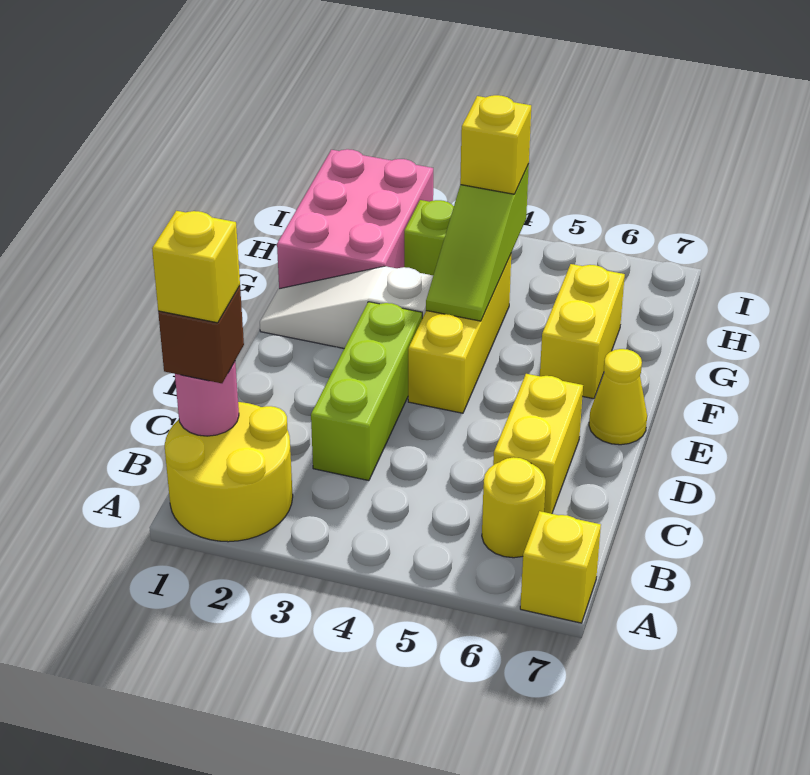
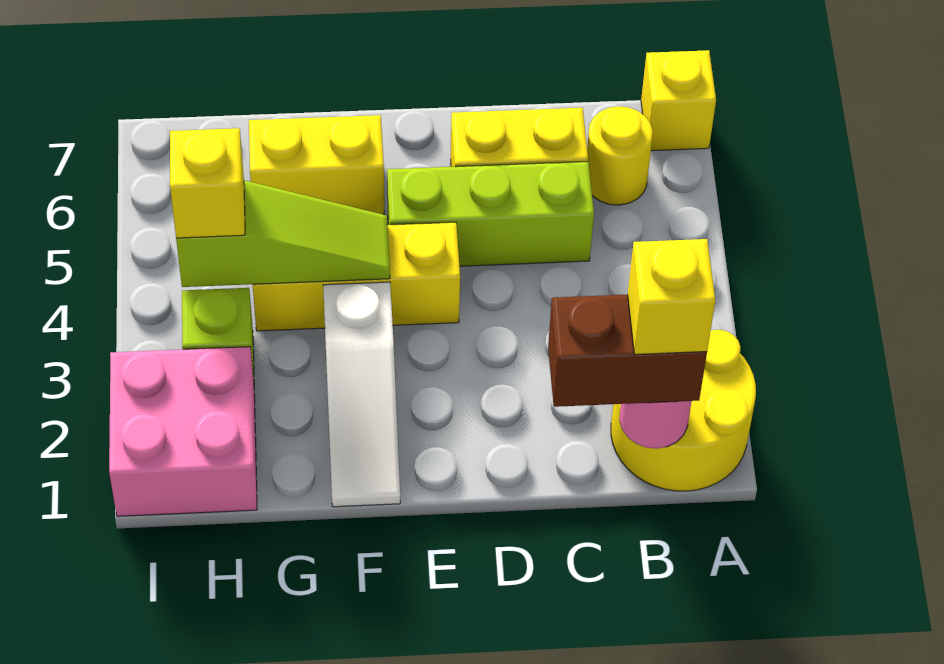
brown 1x1 brick [158,286,244,383] -> brown 1x2 brick [548,295,707,407]
lime 1x3 brick [311,302,422,481] -> lime 1x3 brick moved to [387,162,594,266]
yellow 1x1 cone [589,349,647,445] -> none
pink 2x3 brick [277,149,433,289] -> pink 2x2 brick [109,347,257,516]

